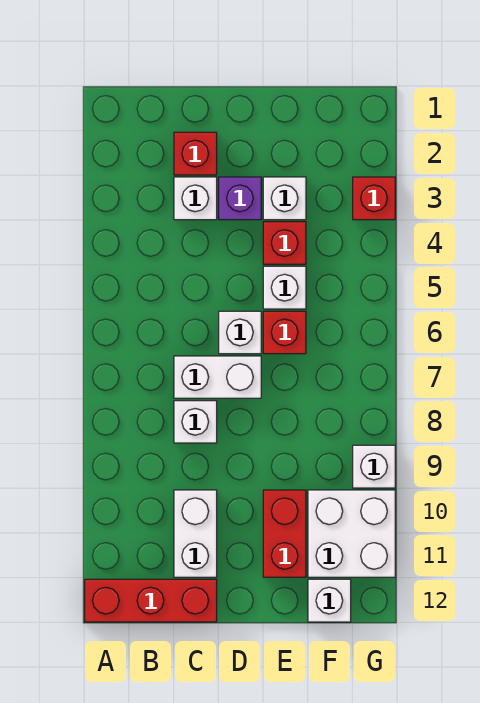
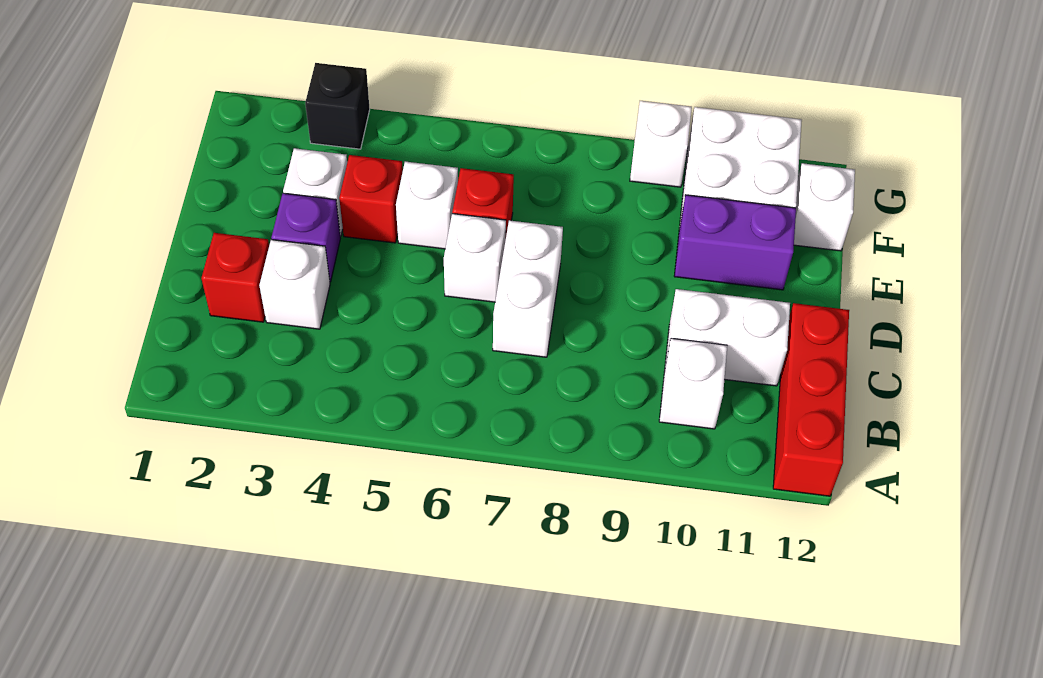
white 1x1 brick [174,401,217,443] -> white 1x1 brick moved to [659,338,727,429]
red 1x2 brick [263,490,306,577] -> purple 1x2 brick [674,195,796,290]
red 1x1 brick [353,177,395,220] -> black 1x1 brick [305,63,370,149]

